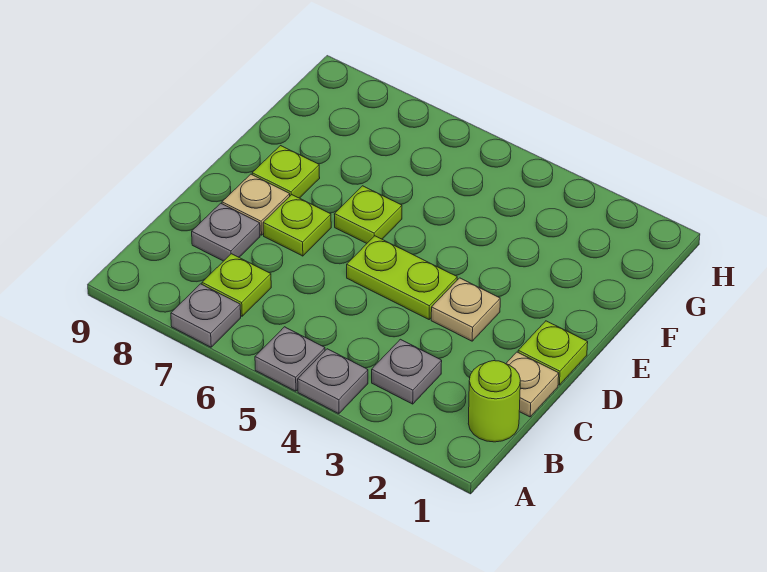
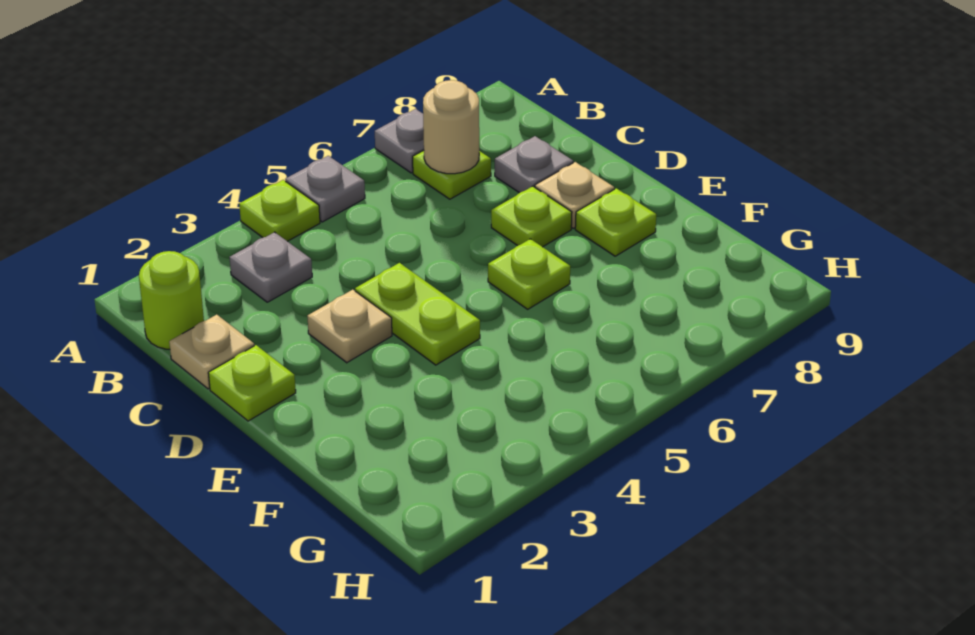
grey 1x1 plate [298,349,368,414] -> lime 1x1 plate [239,180,320,241]
none -> tan 1x1 round brick [423,80,479,174]
lime 1x2 plate [347,236,457,319] -> lime 1x2 plate turned to [355,263,480,365]

